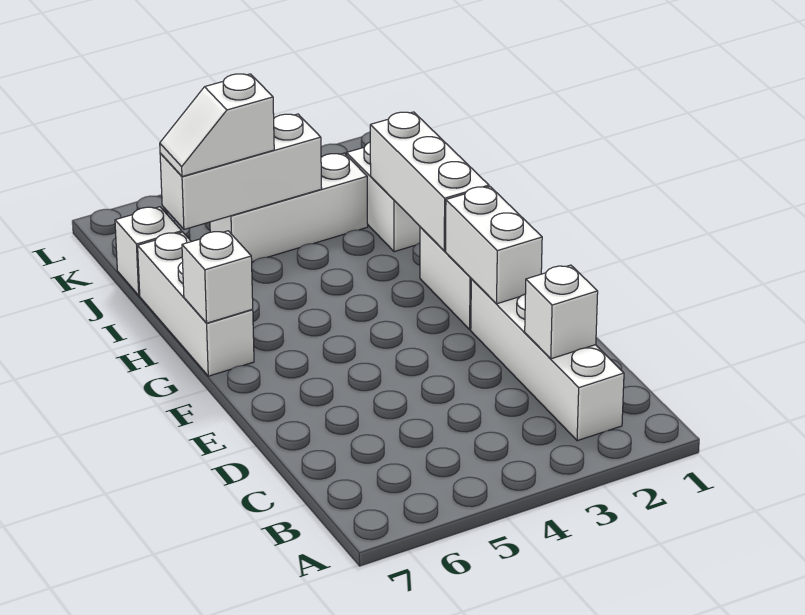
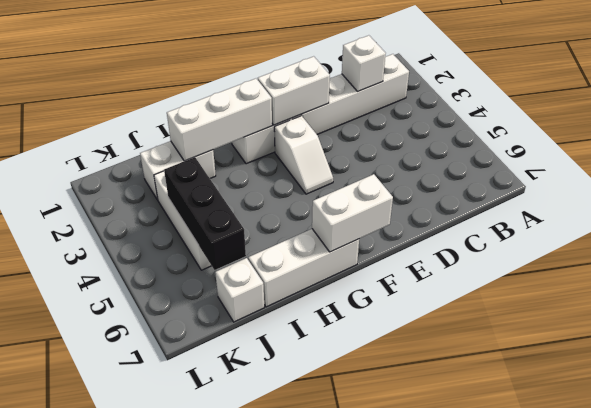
white 1x1 brick [182,231,253,323] -> white 1x2 brick [312,174,393,252]
white 1x3 brick [160,114,322,229] -> black 1x3 brick [164,157,246,270]
white 1x2 slope [160,74,274,177] -> white 1x2 slope moved to [274,116,333,194]

